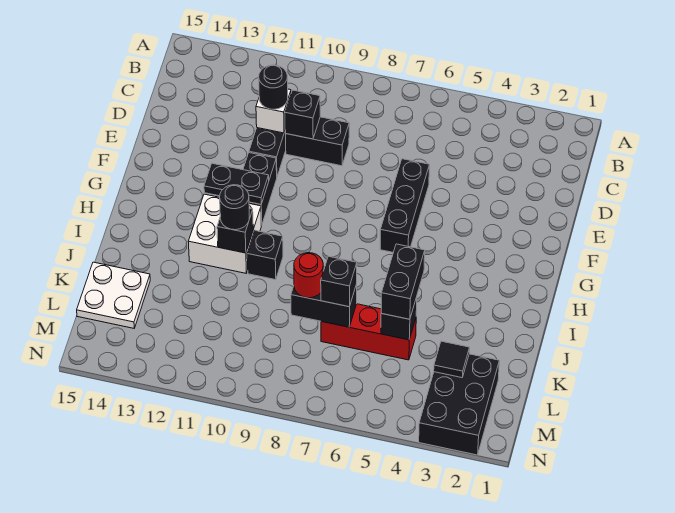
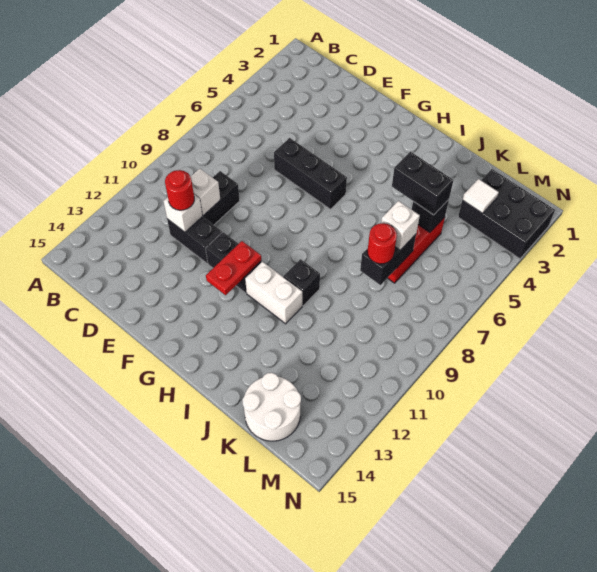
black 1x1 brick [285,90,320,139] -> white 1x1 brick [191,169,220,216]
black 1x1 round brick [259,65,288,109] -> red 1x1 round brick [165,170,194,210]
black 1x2 plate [204,163,269,204] -> red 1x2 plate [206,241,261,295]
white 2x2 brick [188,194,261,273] -> white 1x2 brick [245,262,302,324]
black 1x1 brick [217,209,253,253] -> none
black 1x1 round brick [220,185,249,230] -> none
black 1x1 brick [321,256,357,307] -> white 1x1 brick [381,201,420,250]
white 2x2 plate [77,262,150,328] -> white 2x2 round brick [242,373,301,441]
black 1x1 tile [434,341,470,378] -> white 1x1 tile [462,179,499,213]

